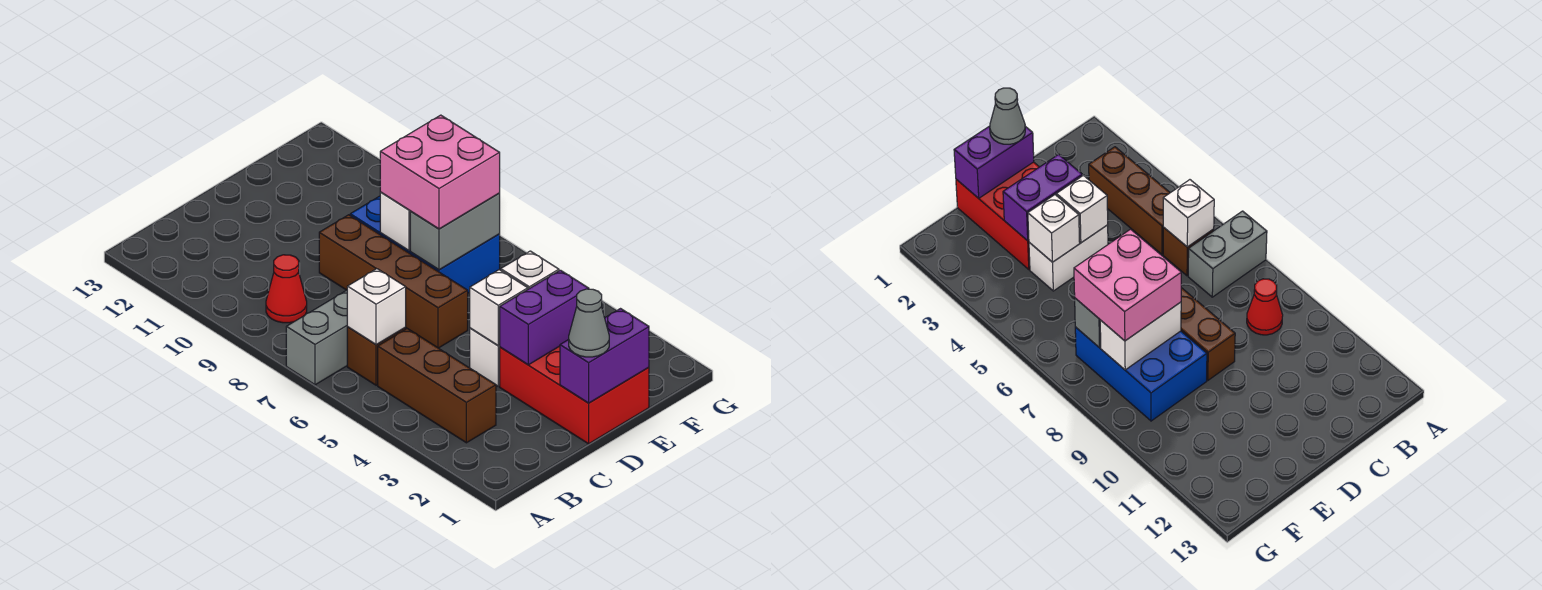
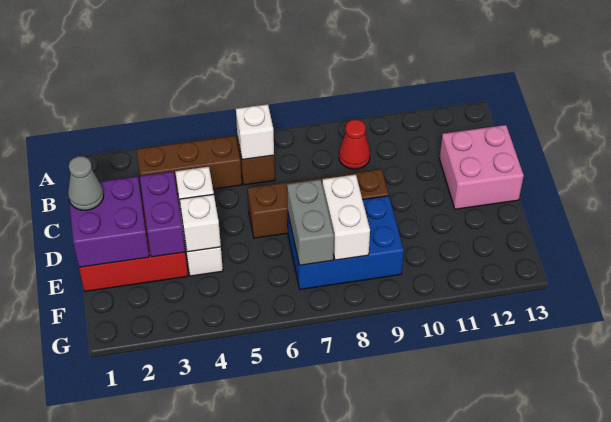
grey 1x2 brick [286,290,347,385] -> none
purple 1x2 brick [560,309,649,403] -> purple 2x2 brick [68,176,149,267]
pink 2x2 brick [380,115,500,229] -> pink 2x2 brick moved to [439,125,524,209]

